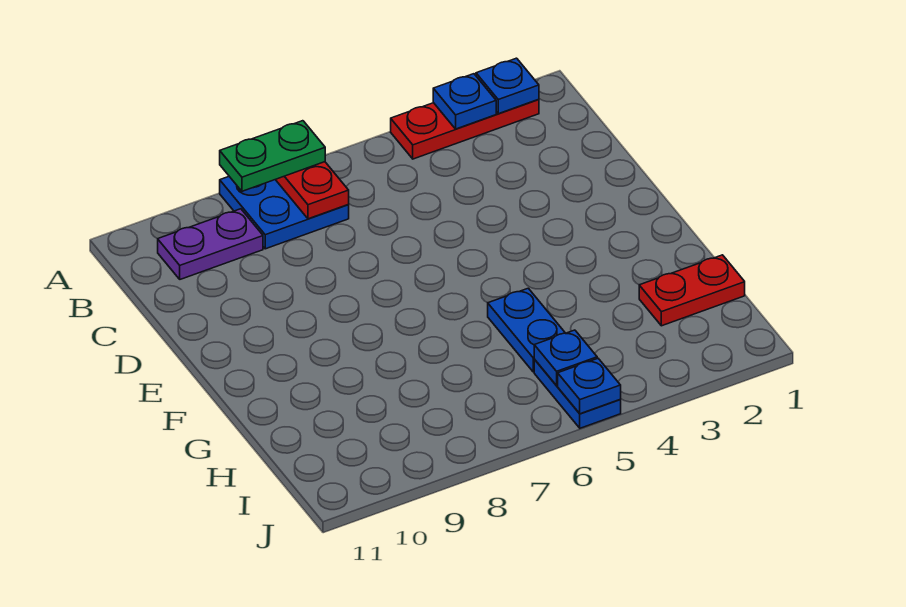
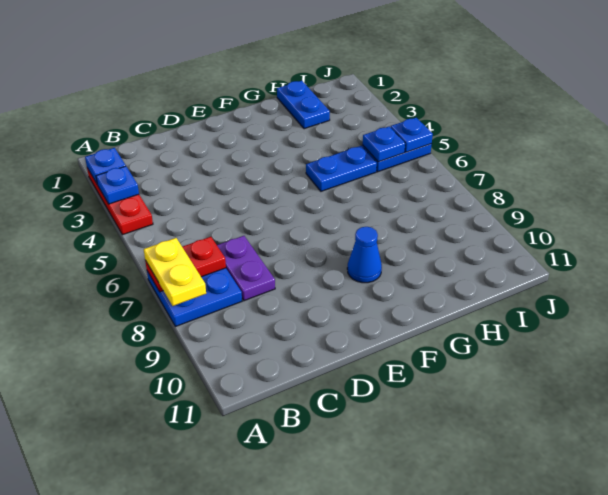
green 1x2 plate [220,121,325,191] -> yellow 1x2 plate [144,238,206,306]
purple 1x2 plate [158,209,263,279] -> purple 1x2 plate moved to [217,236,275,301]
none -> blue 1x1 cone [347,227,382,283]
red 1x2 plate [639,255,745,326] -> blue 1x2 plate [277,81,330,129]

